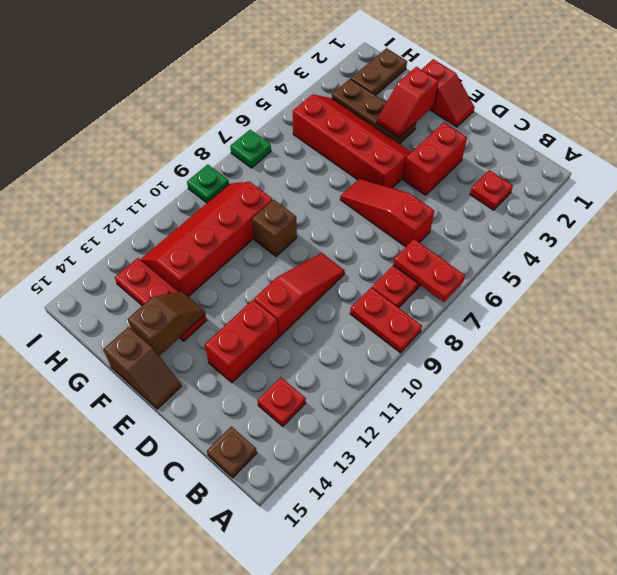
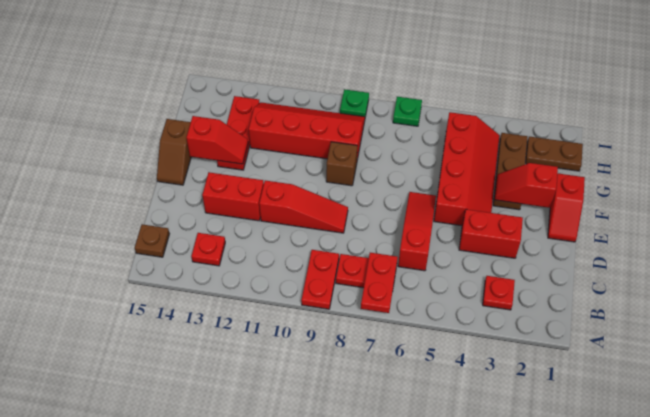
brown 1x2 slope [128,292,205,356] -> red 1x2 slope [186,116,248,164]

